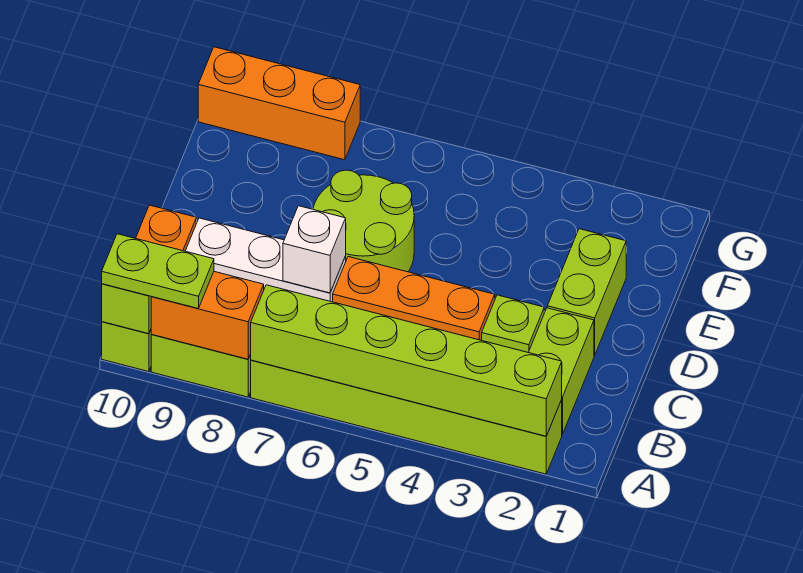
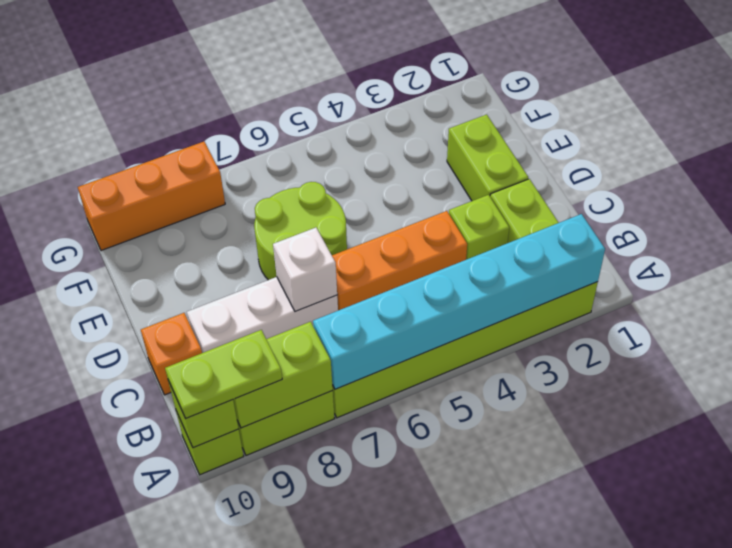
lime 1x6 brick [250,285,562,436] -> cyan 1x6 brick [313,214,605,389]
orange 1x2 brick [151,272,264,359] -> lime 1x2 brick [233,322,333,428]

